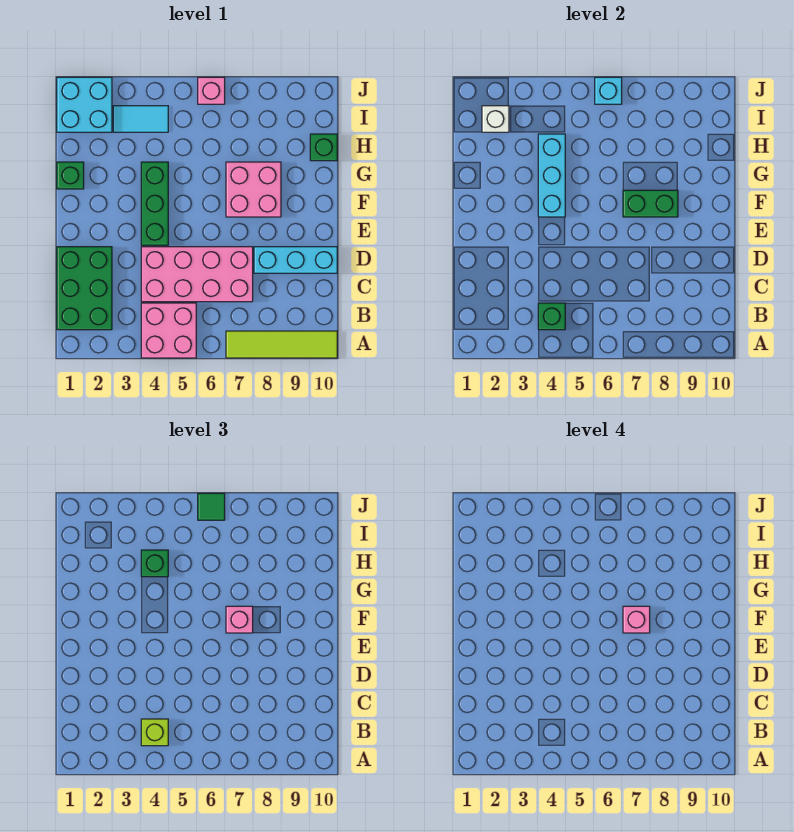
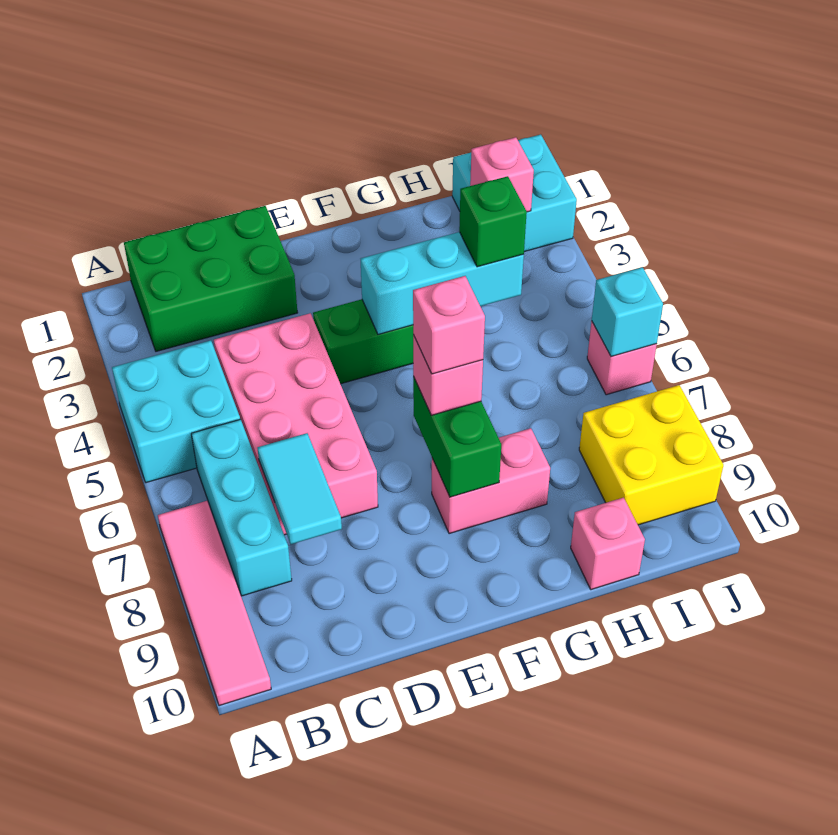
pink 2x2 brick [141,303,196,358] -> cyan 2x2 brick [112,340,240,483]
lime 1x4 tile [226,331,337,358] -> pink 1x4 tile [158,501,271,706]
green 1x1 brick [538,303,565,330] -> none
lime 1x1 brick [141,719,168,746] -> none
cyan 1x3 brick [254,247,337,273] -> cyan 1x3 brick moved to [191,419,292,596]
pink 2x2 brick [226,162,281,217] -> pink 1x2 brick [432,428,550,534]
green 1x1 brick [57,162,84,189] -> none
green 1x1 brick [310,134,337,161] -> pink 1x1 brick [571,498,645,590]
white 1x1 brick [482,106,509,132] -> pink 1x1 brick [470,137,534,212]
cyan 1x2 tile [113,106,168,132] -> cyan 1x2 tile moved to [257,433,342,544]
none -> yellow 2x2 brick [579,385,723,525]
green 1x1 tile [198,493,225,520] -> none

